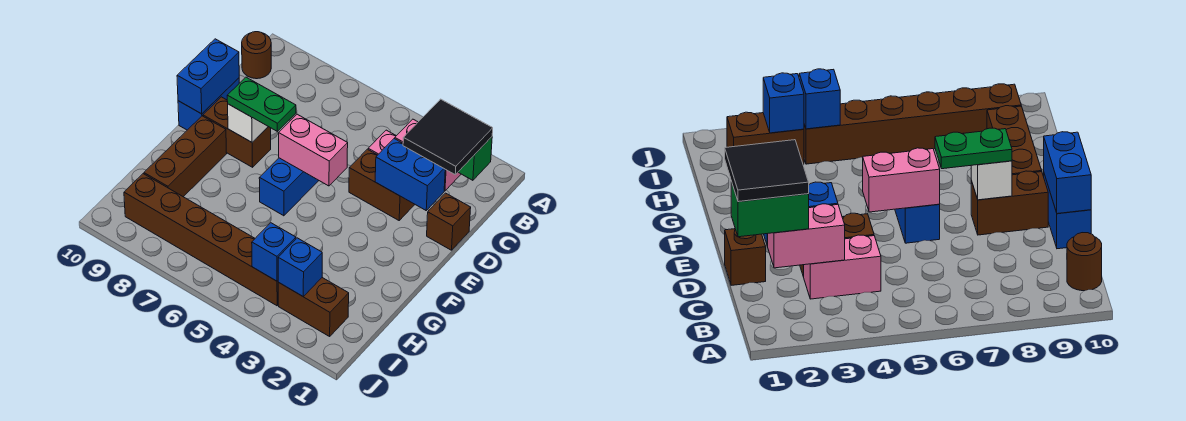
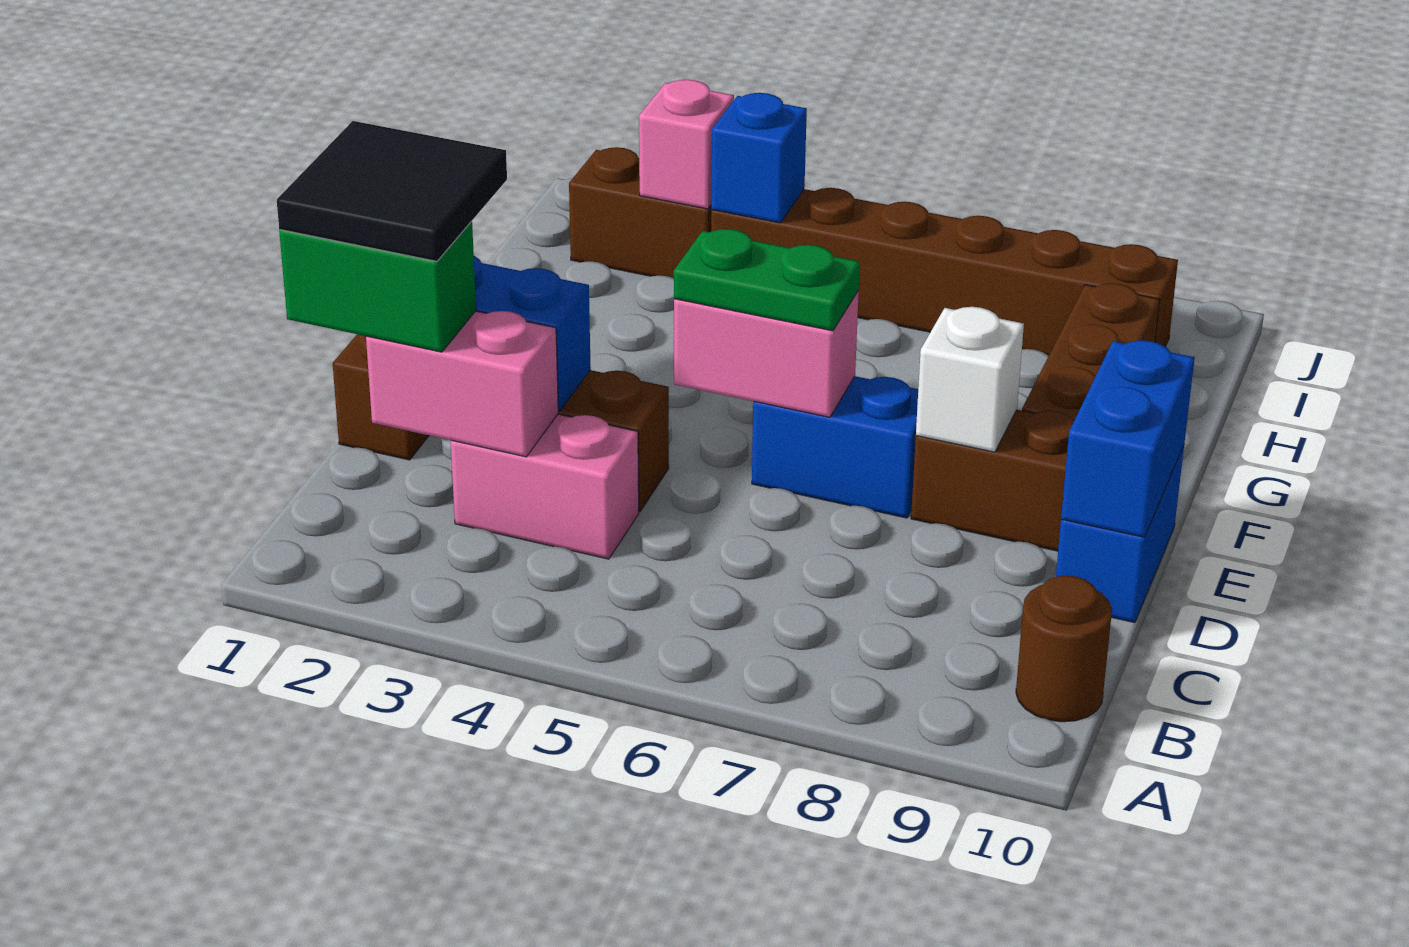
blue 1x2 brick [259,158,319,216] -> blue 1x2 brick turned to [752,376,918,518]
green 1x2 plate [227,77,296,131] -> green 1x2 plate moved to [674,229,860,331]
blue 1x1 brick [278,238,322,297] -> pink 1x1 brick [639,80,734,209]

